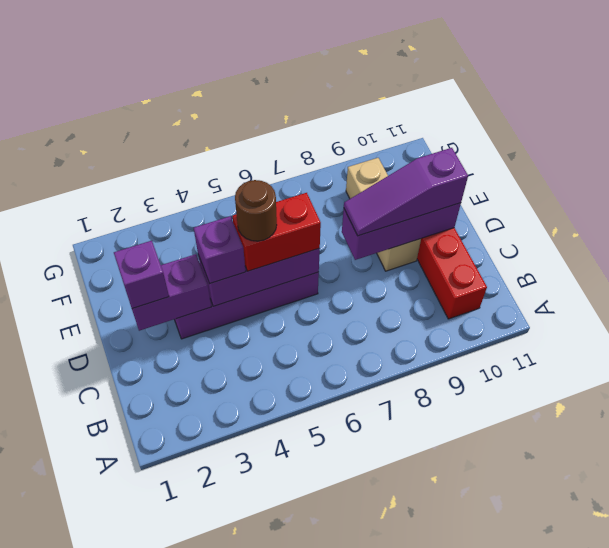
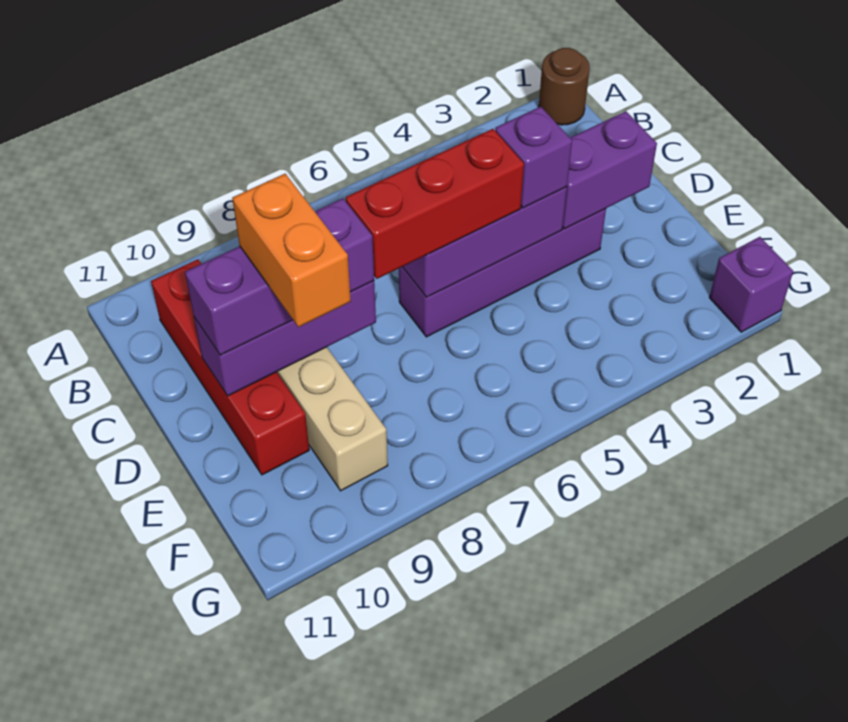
purple 1x1 brick [114,241,169,309] -> purple 1x1 brick moved to [709,237,793,332]
red 1x2 brick [233,193,321,271] -> red 1x3 brick [346,129,524,279]
brown 1x1 round brick [235,180,277,241] -> brown 1x1 round brick moved to [539,48,590,125]
purple 1x3 slope [344,148,468,236] -> purple 1x3 brick [185,198,374,355]
none -> orange 1x2 brick [232,174,351,327]

